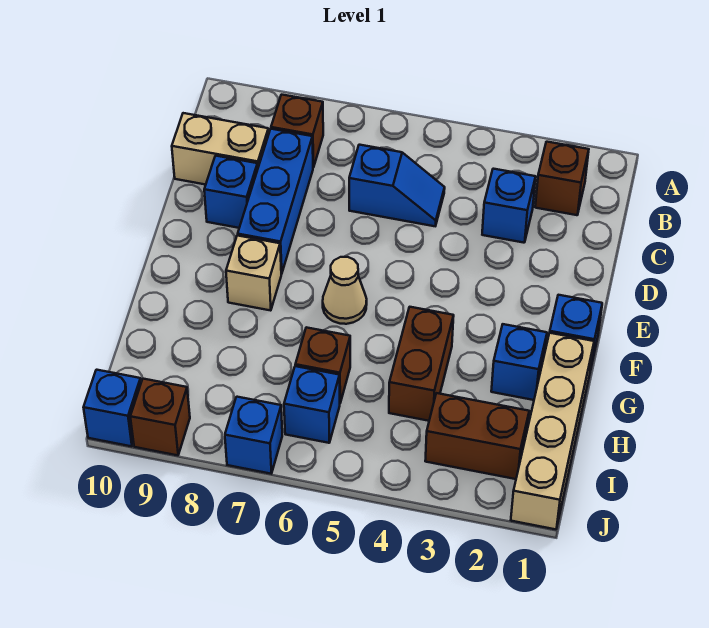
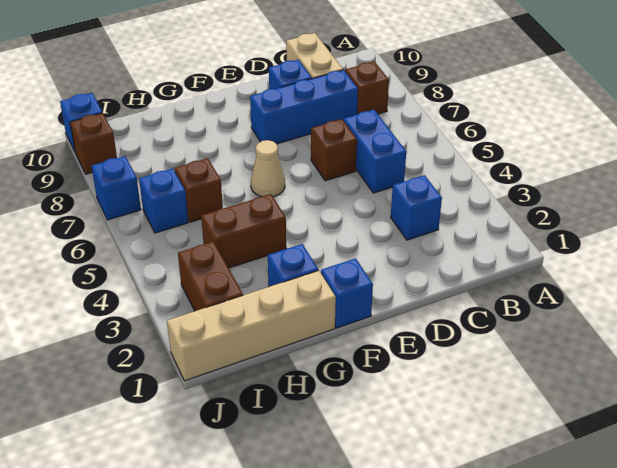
brown 1x1 brick [535,142,589,215] -> brown 1x1 brick moved to [311,119,357,181]
blue 1x2 slope [349,145,445,226] -> blue 1x2 brick [344,110,406,193]
tan 1x1 brick [226,235,281,311] -> none

